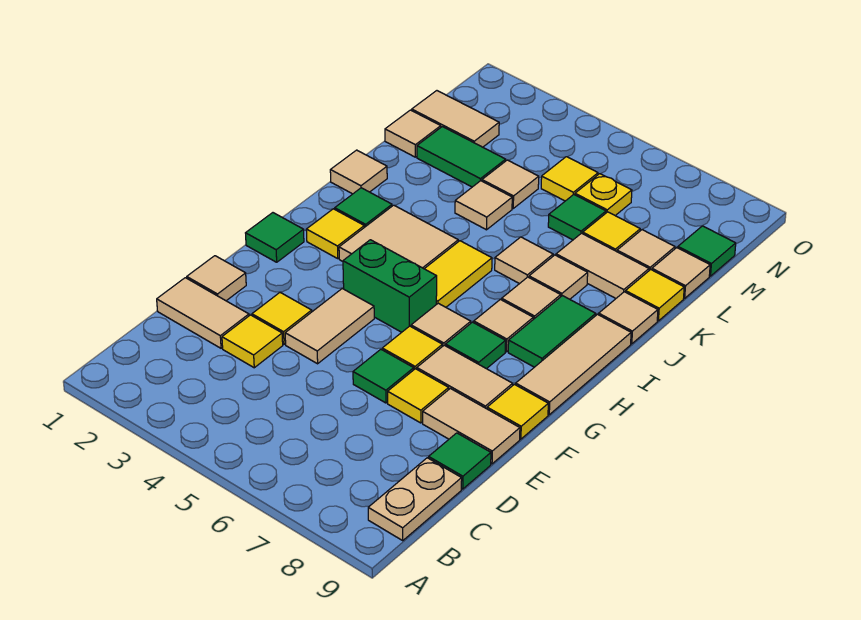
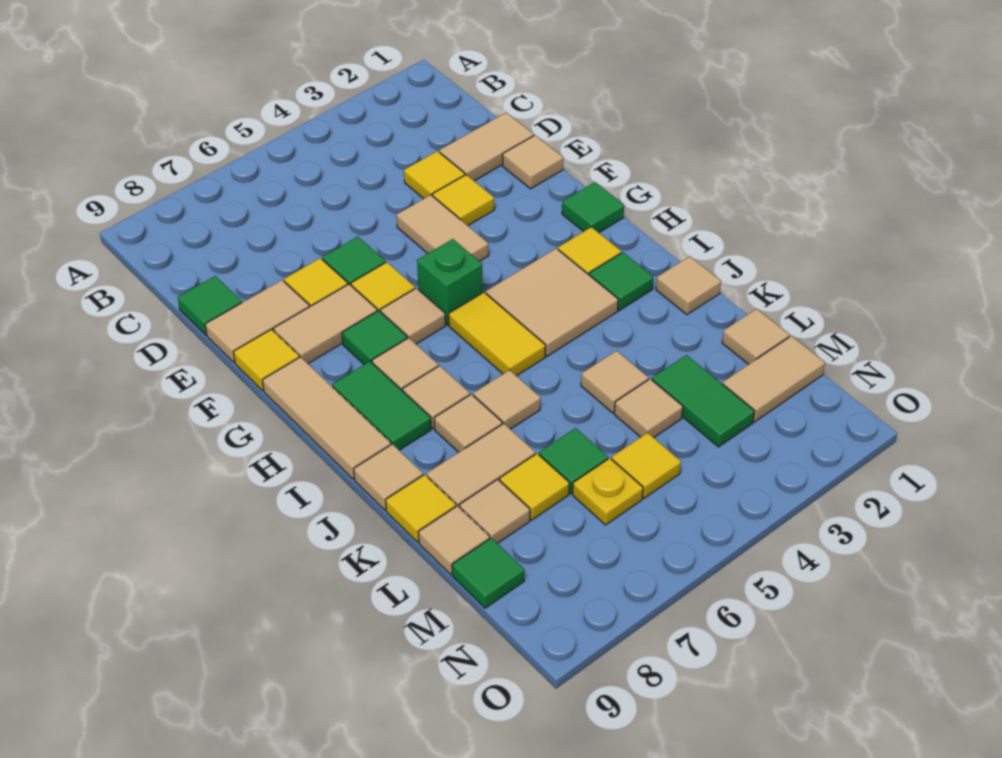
tan 1x2 plate [368,458,462,540] -> none
green 1x2 brick [343,240,437,332] -> green 1x1 brick [417,239,483,325]
green 1x2 tile [417,127,506,187] -> green 1x2 tile turned to [652,355,754,447]

